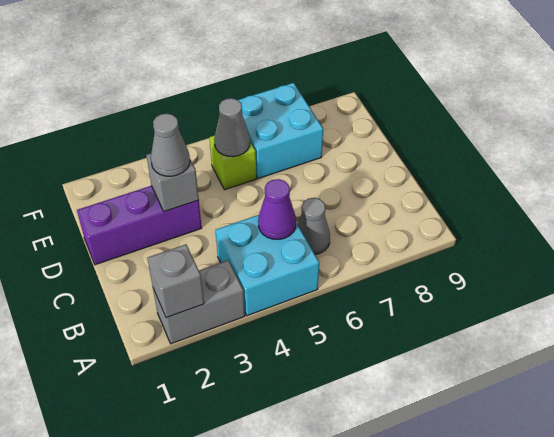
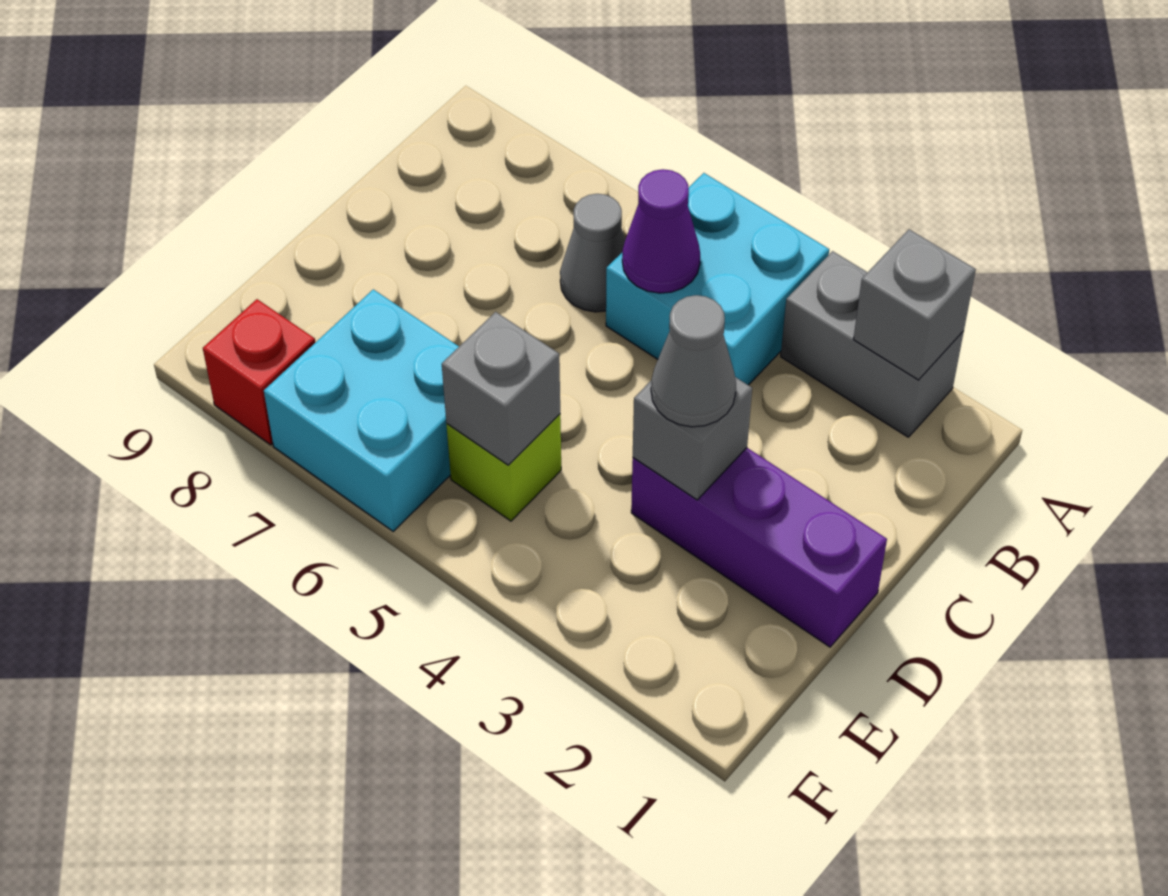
grey 1x1 cone [214,98,250,157] -> grey 1x1 brick [442,312,560,465]
none -> red 1x1 brick [203,299,315,445]

